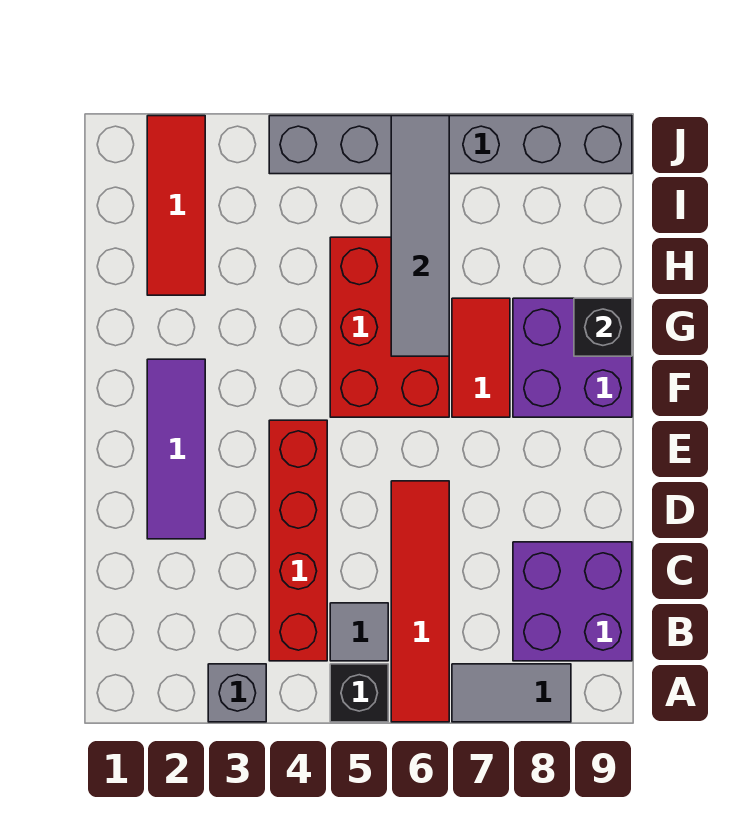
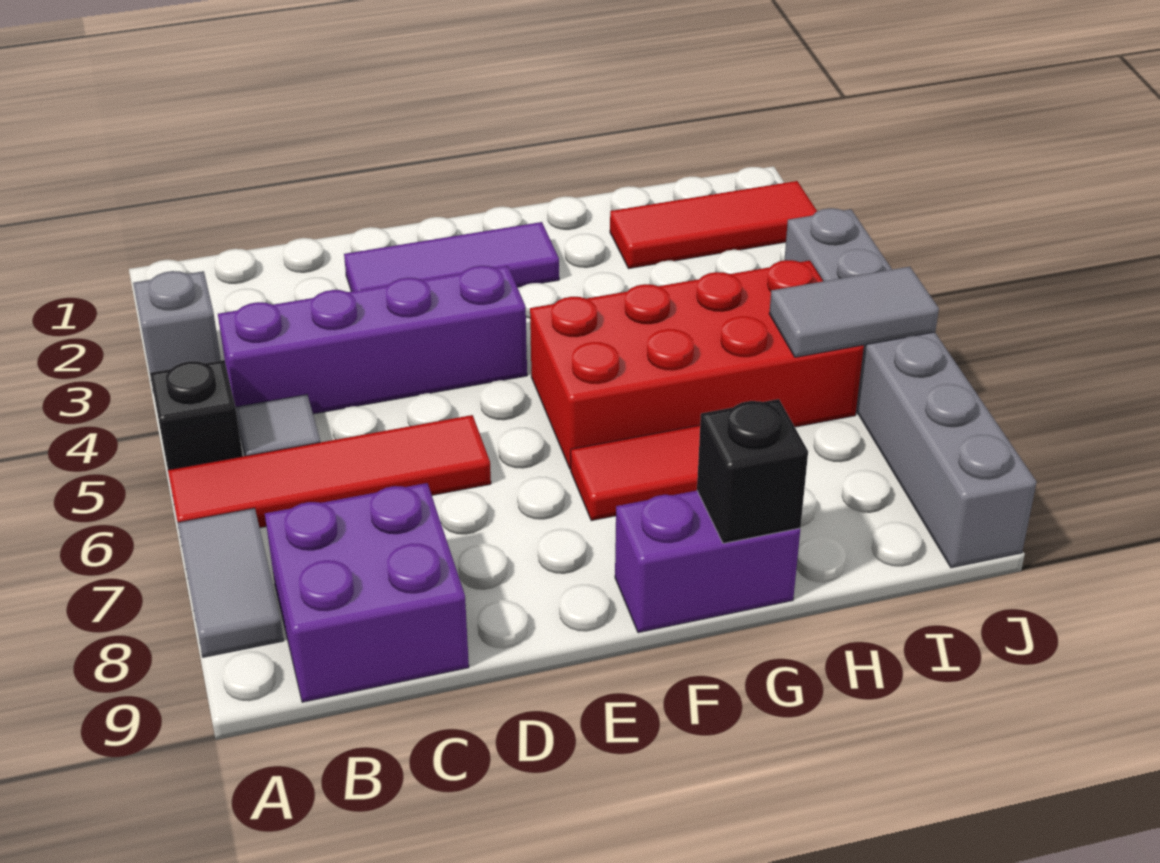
red 1x4 brick [269,420,327,661] -> purple 1x4 brick [218,266,527,414]
red 2x3 brick [330,237,449,417] -> red 2x4 brick [530,260,864,469]
purple 2x2 brick [513,298,632,417] -> purple 1x2 brick [615,491,800,633]
grey 1x4 tile [391,116,449,356] -> grey 1x2 tile [769,267,939,357]

